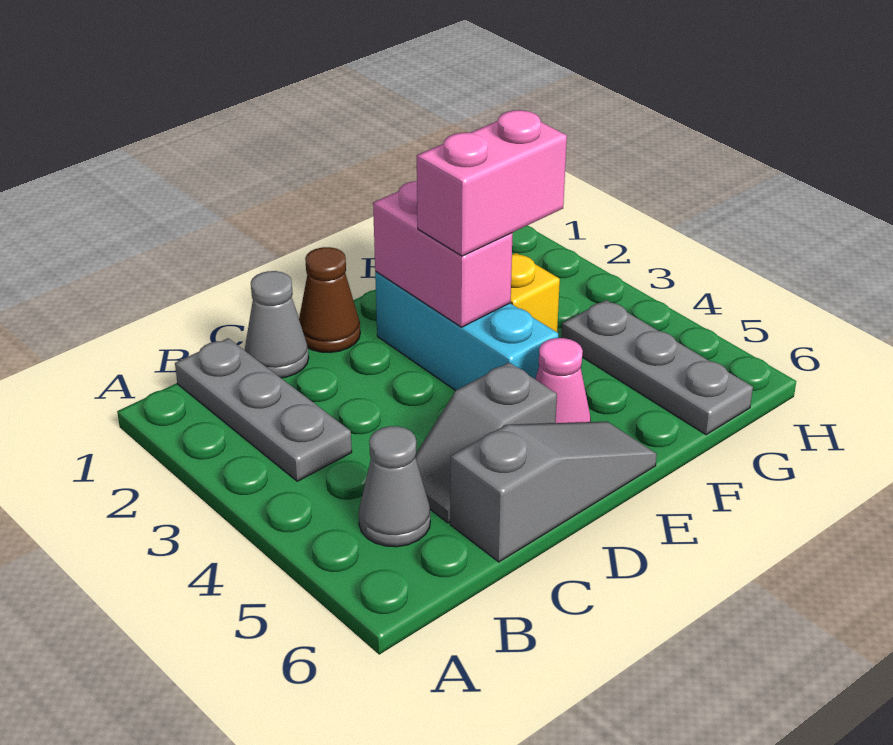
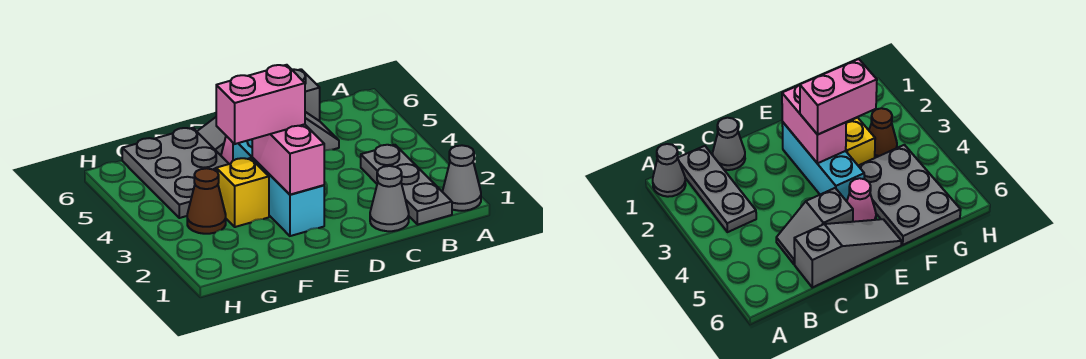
grey 1x1 cone [359,426,430,547] -> grey 1x1 cone moved to [442,145,481,211]
brown 1x1 cone [299,247,360,353] -> brown 1x1 cone moved to [187,168,226,234]
grey 1x3 plate [561,300,753,435] -> grey 2x3 plate [122,128,229,218]

